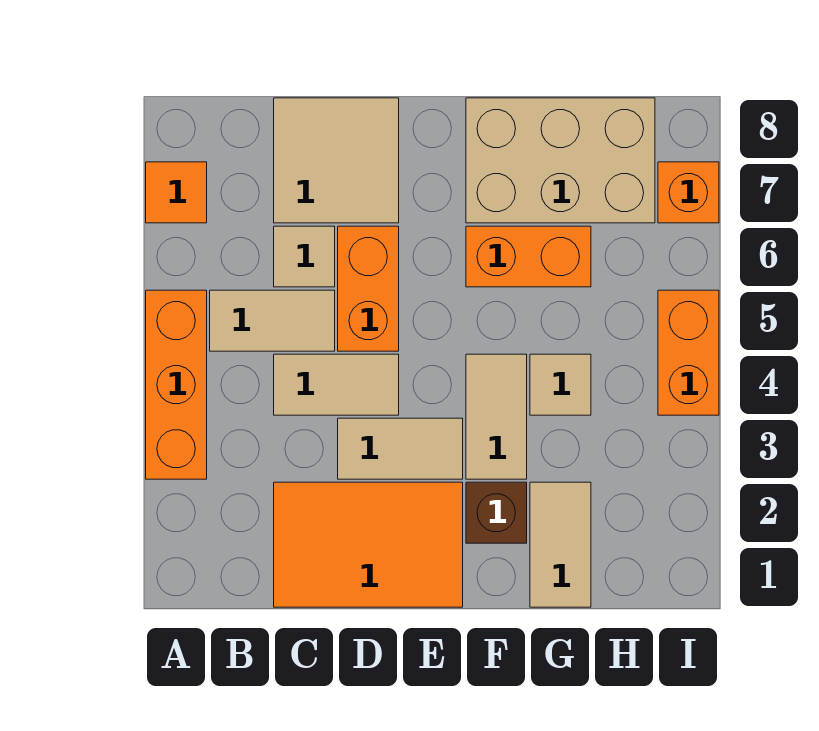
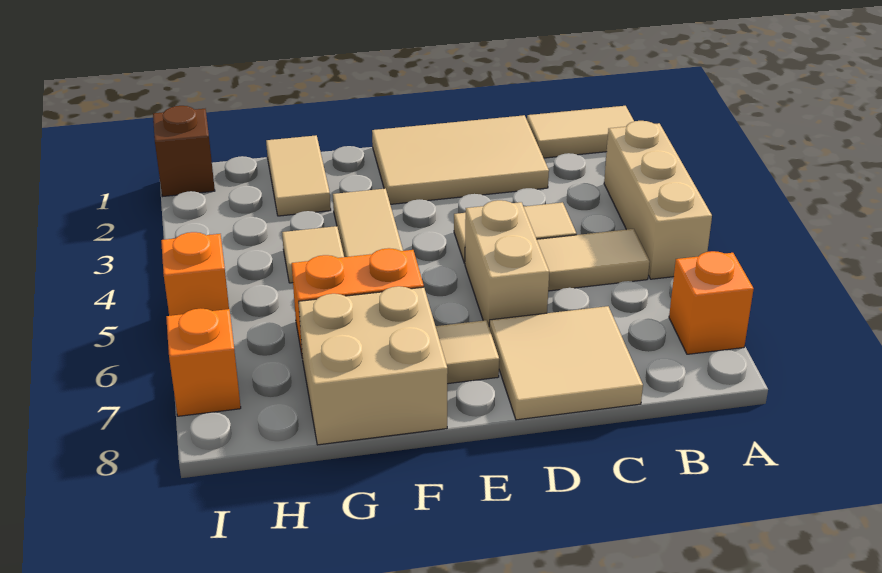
orange 1x3 brick [146,290,207,479] -> tan 1x3 brick [604,121,712,279]
orange 1x1 tile [146,162,207,223] -> orange 1x1 brick [669,251,754,354]
orange 2x3 tile [274,482,463,607] -> tan 2x3 tile [372,115,549,204]
tan 1x1 tile [274,226,335,287] -> tan 1x1 tile moved to [436,320,499,384]
tan 1x2 tile [338,418,463,479] -> tan 1x2 tile moved to [527,106,634,158]
orange 1x2 brick [338,226,399,351] -> tan 1x2 brick [465,200,549,326]
brown 1x1 brick [466,482,527,543] -> brown 1x1 brick moved to [153,106,215,197]
tan 2x3 brick [466,98,655,223] -> tan 2x2 brick [298,286,448,445]
orange 1x2 brick [658,290,719,415] -> orange 1x1 brick [161,232,229,316]

